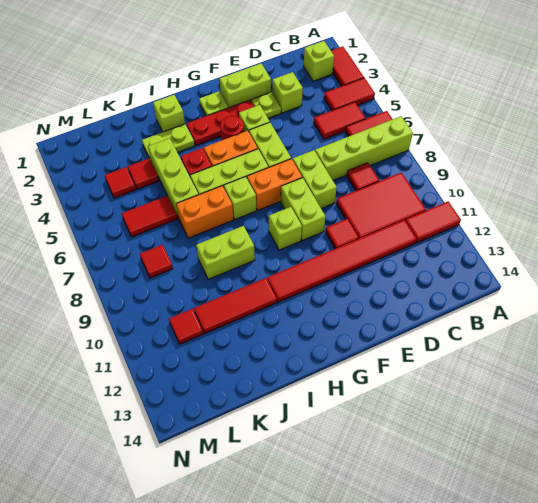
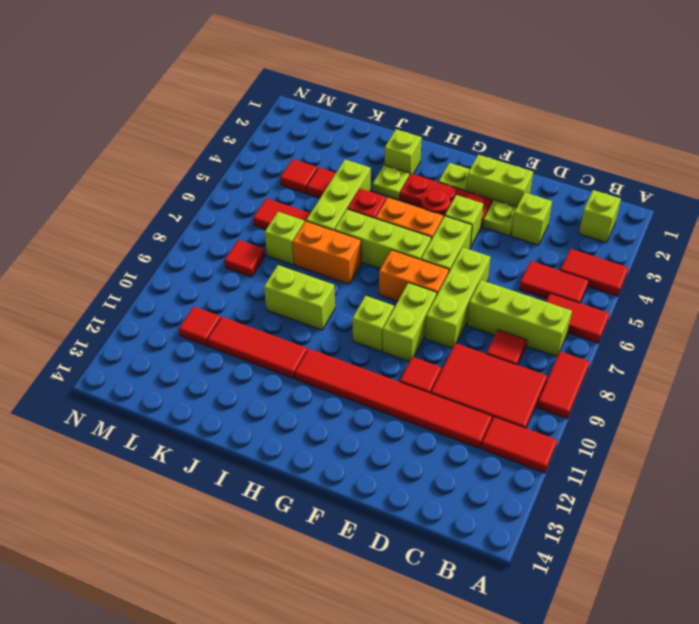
red 1x2 tile [331,46,364,86] -> red 1x2 tile moved to [537,351,590,419]
lime 1x4 brick [315,116,413,180] -> lime 1x3 brick [467,280,572,357]
lime 1x2 brick [293,150,337,209] -> lime 1x3 brick [425,247,490,348]
lime 1x1 brick [224,177,256,219] -> lime 1x1 brick moved to [265,212,304,265]
lime 1x2 plate [142,124,195,160] -> lime 1x1 plate [373,165,410,200]

